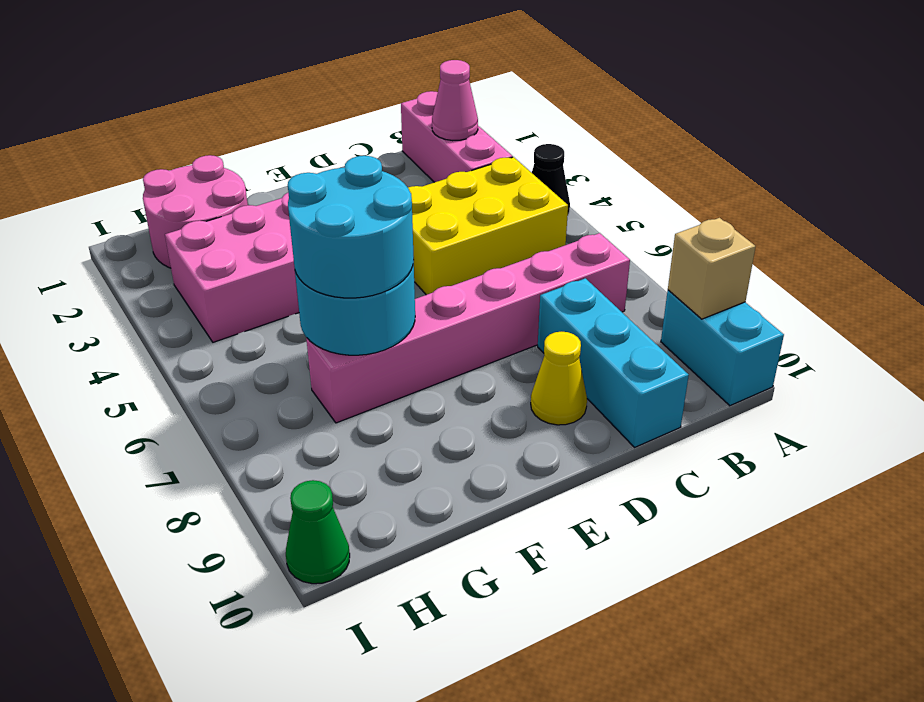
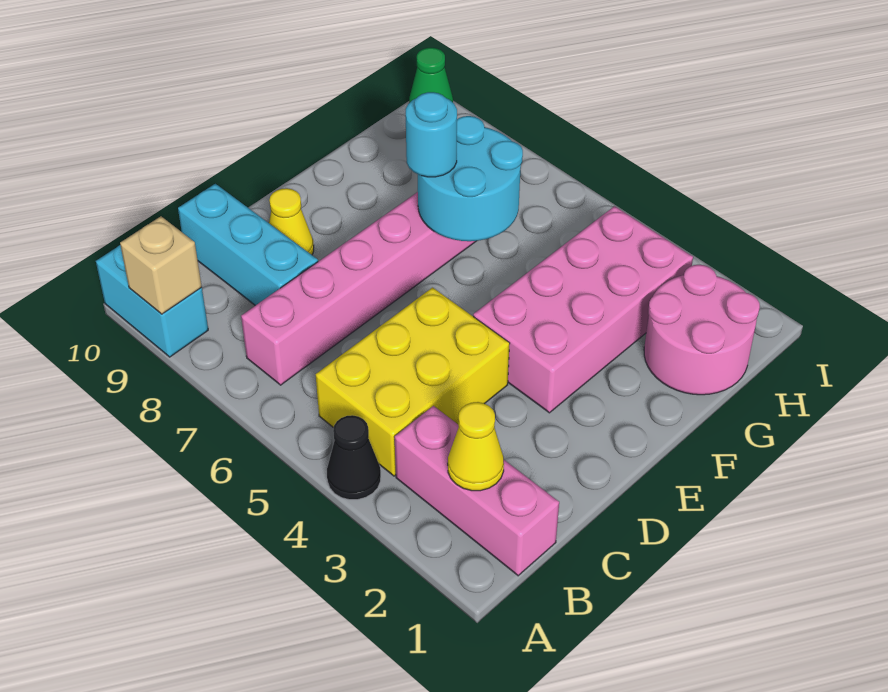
pink 1x1 cone [432,60,478,141] -> yellow 1x1 cone [448,402,504,491]
cyan 2x2 round brick [288,156,414,298] -> cyan 1x1 round brick [406,92,457,177]

